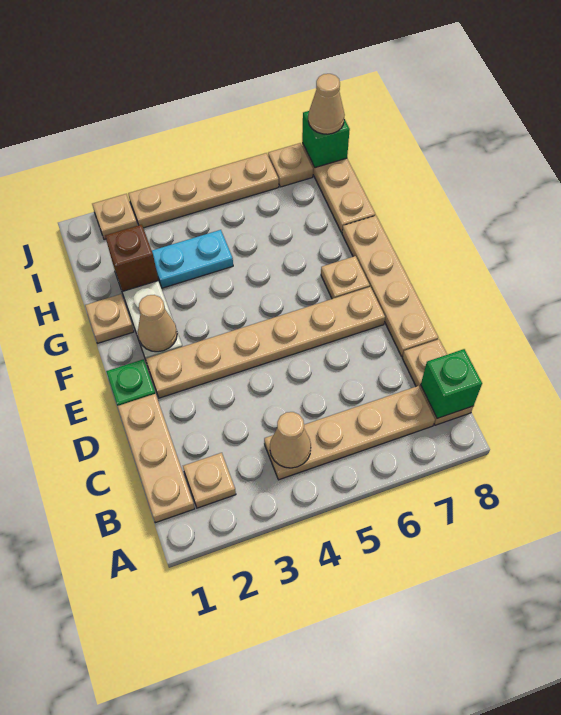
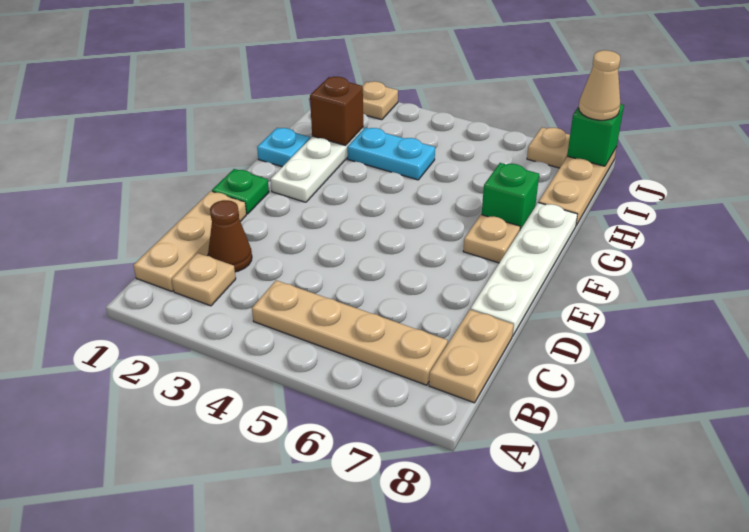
tan 1x1 cone [270,412,311,468] -> none
green 1x1 brick [421,349,482,418] -> green 1x1 brick moved to [482,163,539,230]
none -> brown 1x1 cone [208,200,252,272]
tan 1x4 plate [342,216,438,356] -> white 1x4 plate [471,203,577,336]
tan 1x6 plate [146,287,385,398] -> none
tan 1x1 cone [138,295,177,352] -> none
tan 1x1 plate [85,294,134,343] -> cyan 1x1 plate [257,128,310,167]
tan 1x4 plate [128,153,279,228] -> none

